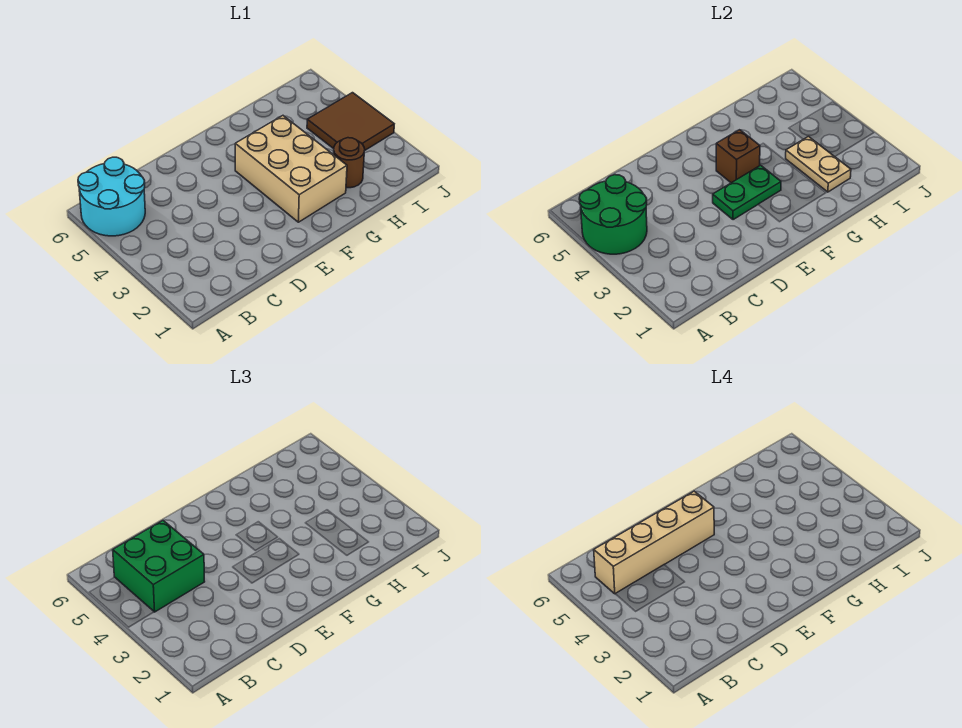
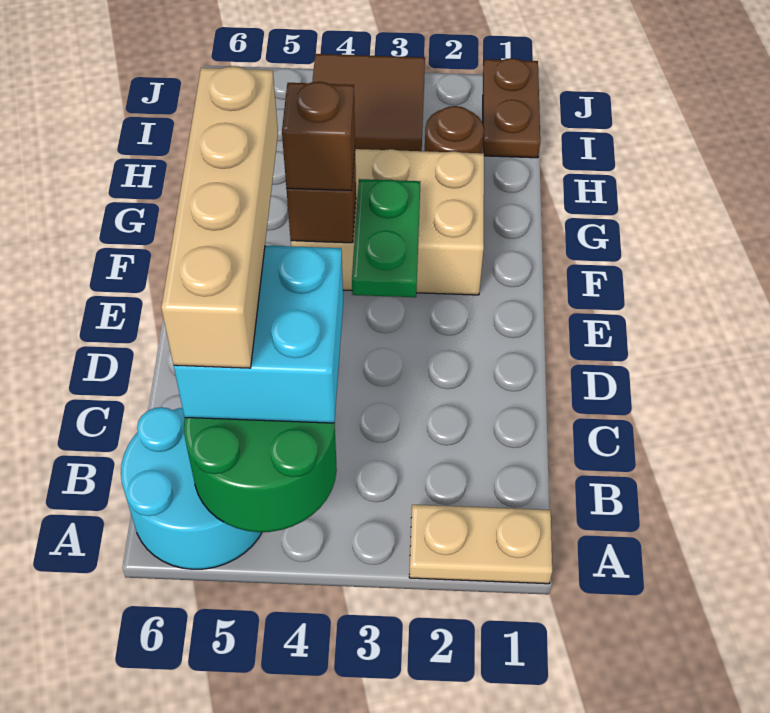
green 2x2 brick [113,521,205,612] -> cyan 2x2 brick [174,245,343,423]
none -> brown 1x1 brick [282,82,355,191]
tan 1x2 plate [786,137,851,192] -> tan 1x2 plate moved to [409,505,552,584]
none -> brown 1x2 plate [483,58,540,158]

